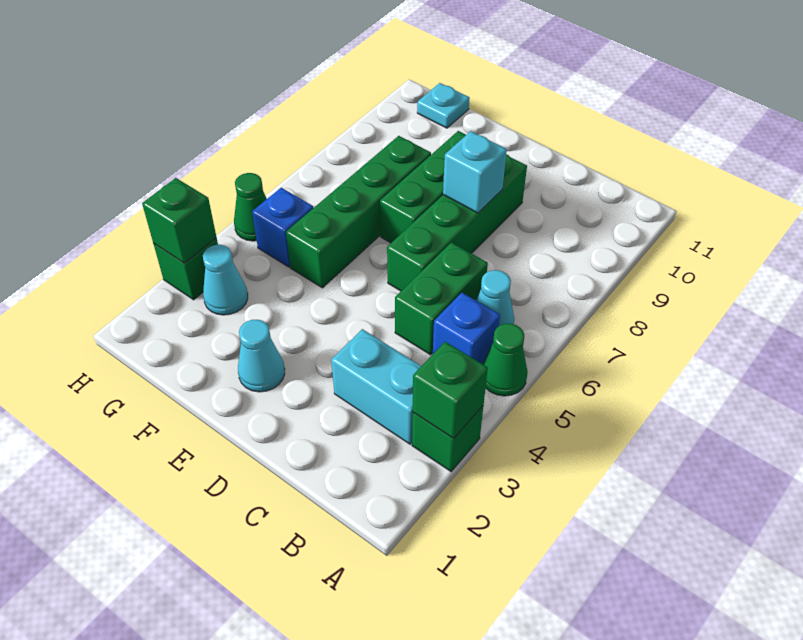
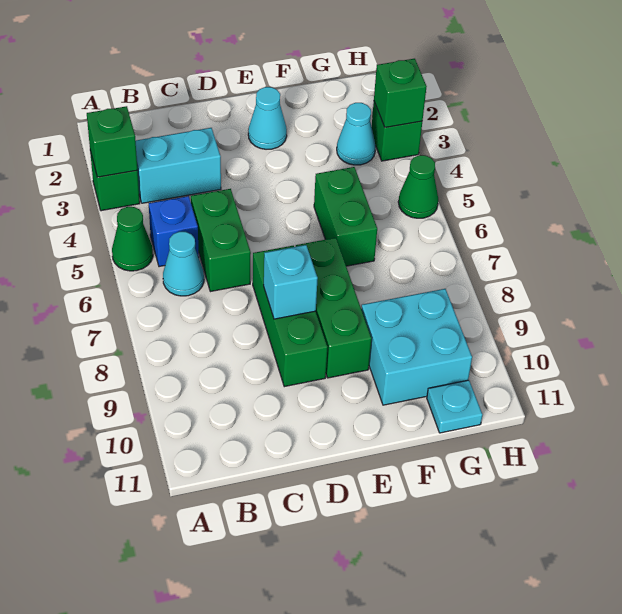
green 1x4 brick [387,154,527,291] -> green 1x3 brick [253,246,327,387]
green 1x4 brick [286,136,431,288] -> green 1x2 brick [314,167,377,266]
none -> cyan 2x2 brick [361,289,472,405]
blue 1x1 brick [252,188,313,267] -> none

